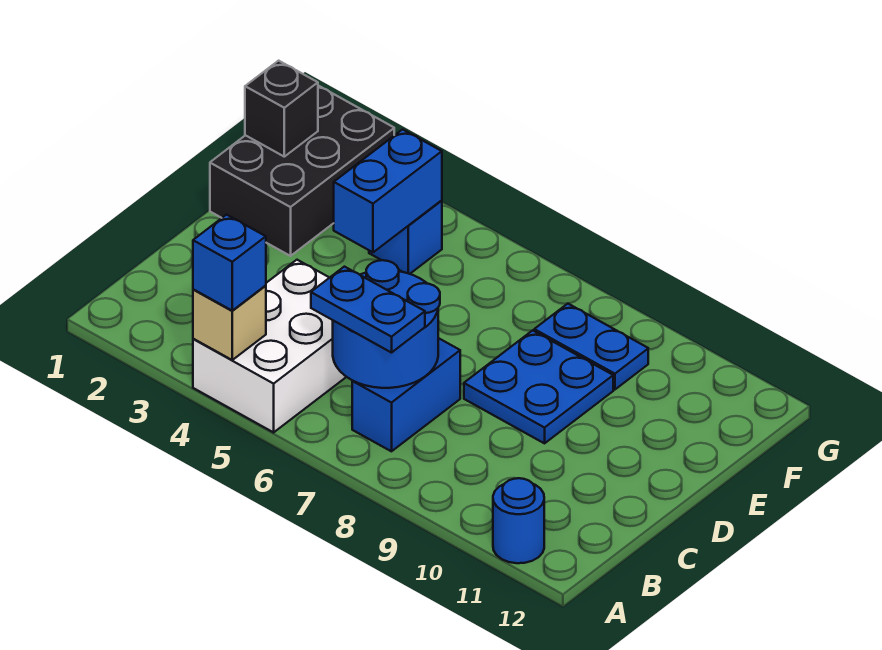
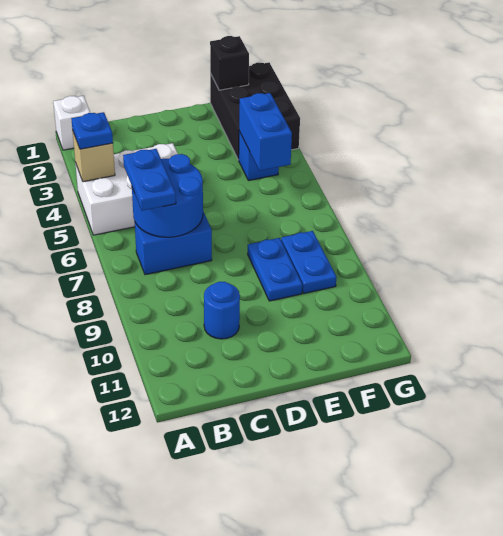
none -> white 1x1 brick [53,96,90,150]
blue 1x1 brick [193,215,266,311] -> blue 1x1 plate [71,112,113,149]
blue 1x1 round brick [493,478,544,563] -> blue 1x1 round brick moved to [204,282,240,339]
blue 2x2 plate [464,330,613,443] -> blue 1x2 plate [248,238,302,301]
black 2x3 brick [210,86,394,256] -> black 2x3 brick turned to [210,63,300,160]
blue 1x2 brick [334,129,442,252] -> blue 1x2 brick turned to [239,93,292,171]

